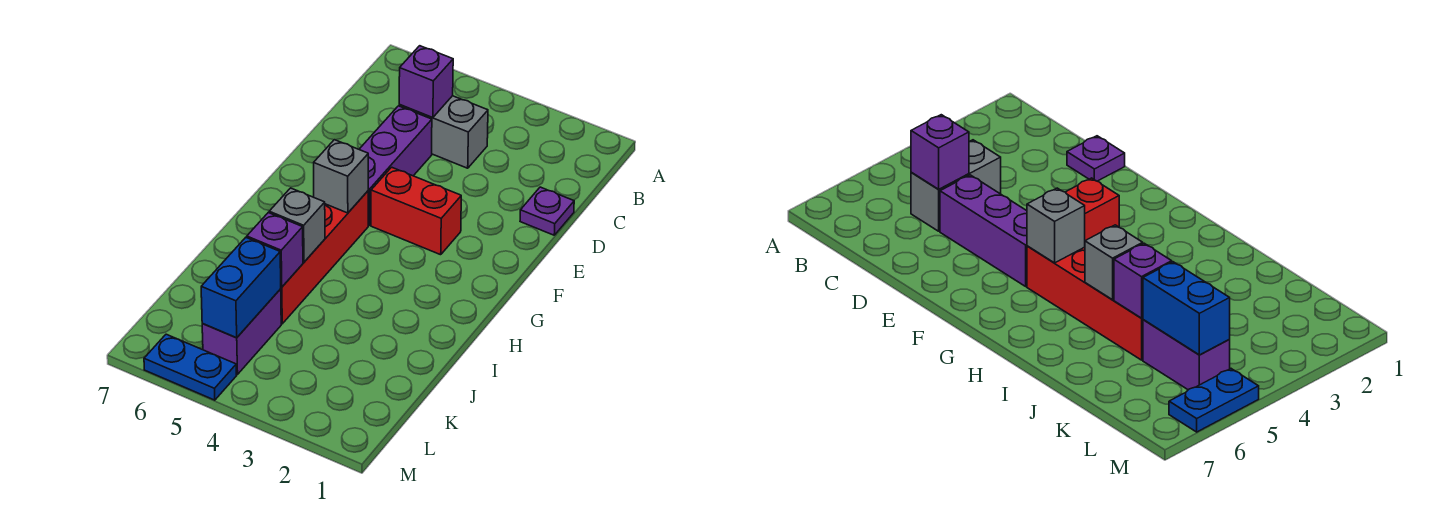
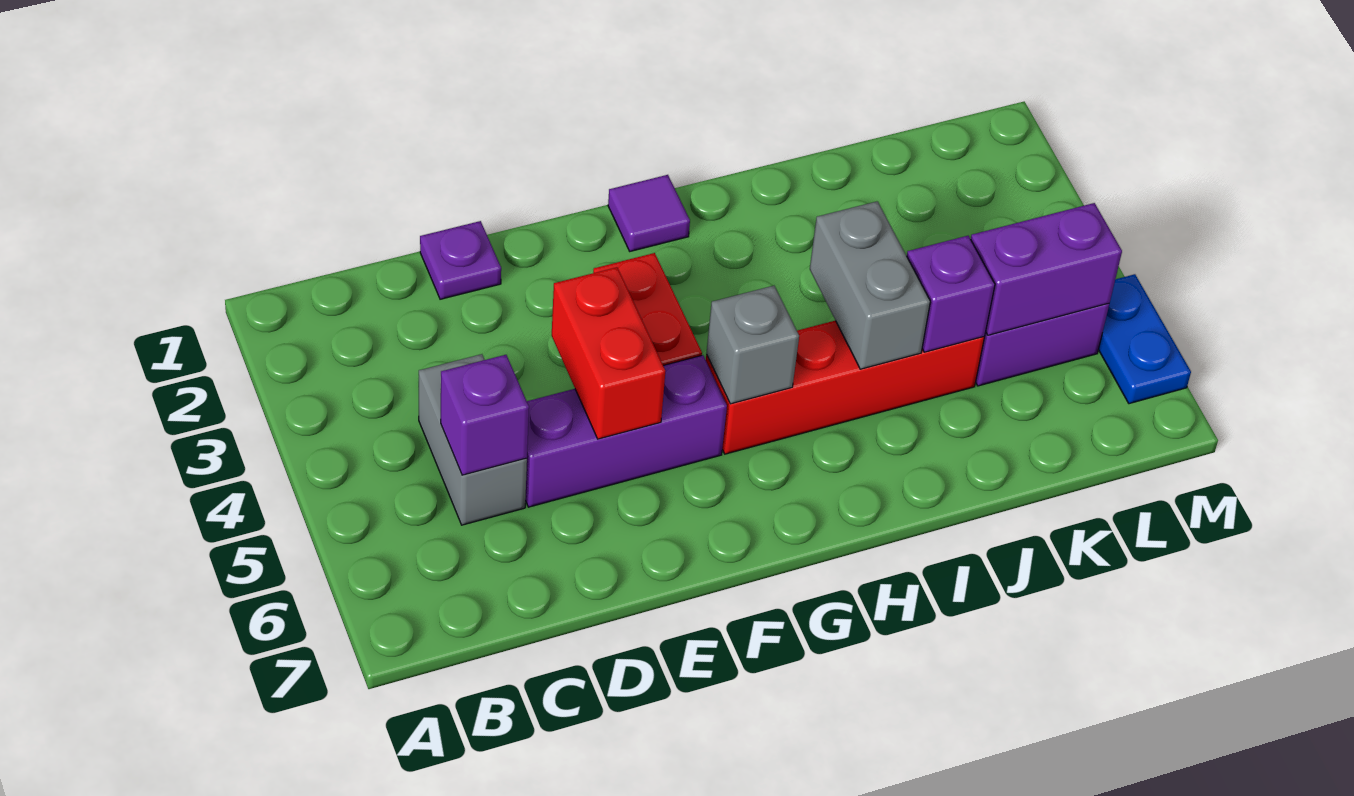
none -> red 1x2 brick [552,267,665,439]
none -> purple 1x1 tile [608,175,690,251]
grey 1x1 brick [269,188,325,262] -> grey 1x2 brick [810,201,930,369]
blue 1x2 brick [201,237,281,338] -> purple 1x2 brick [971,203,1122,335]

